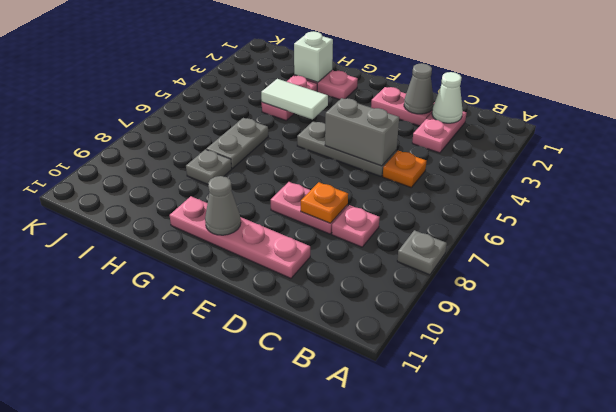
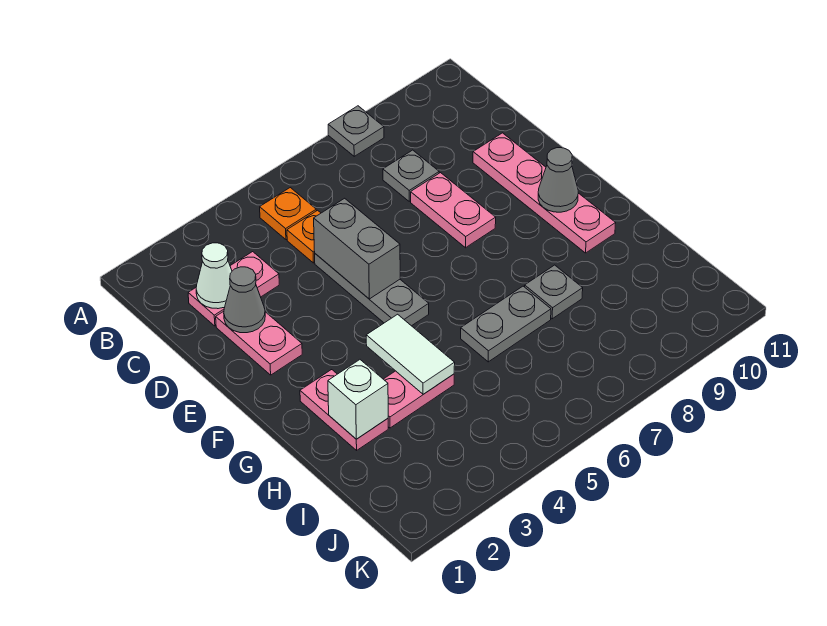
pink 1x1 plate [332,205,380,247] -> grey 1x1 plate [383,150,439,201]
orange 1x1 plate [301,182,348,223] -> orange 1x1 plate moved to [260,188,316,240]

